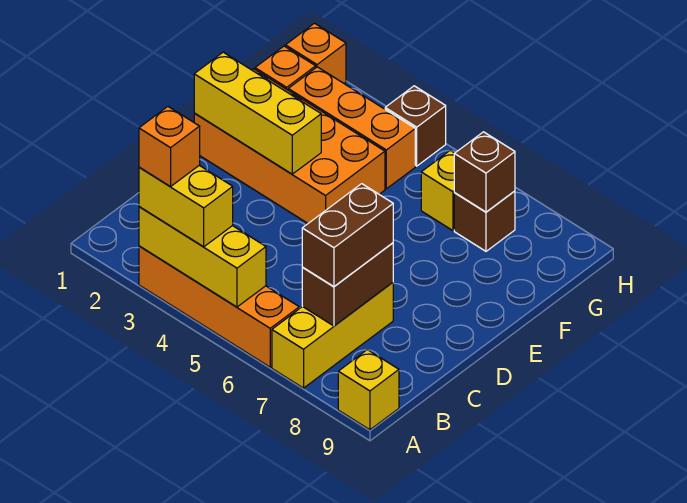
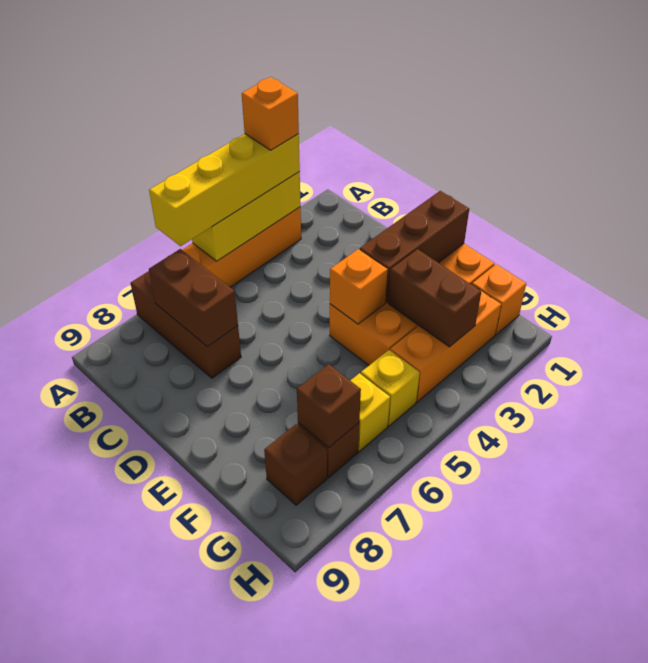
yellow 1x2 brick [139,165,233,247] -> yellow 1x4 brick [149,134,300,246]
yellow 1x3 brick [272,282,393,388] -> brown 1x3 brick [131,271,241,378]
yellow 1x1 brick [338,350,399,430] -> yellow 1x1 brick moved to [361,350,420,426]
brown 1x2 brick [302,184,393,287] -> brown 1x2 brick moved to [388,249,481,347]
yellow 1x3 brick [194,52,321,174] -> brown 1x3 brick [360,191,469,302]
orange 1x1 brick [285,23,346,83] -> orange 1x1 brick moved to [330,249,388,324]
brown 1x1 brick [385,86,446,166] -> brown 1x1 brick moved to [264,424,327,505]

